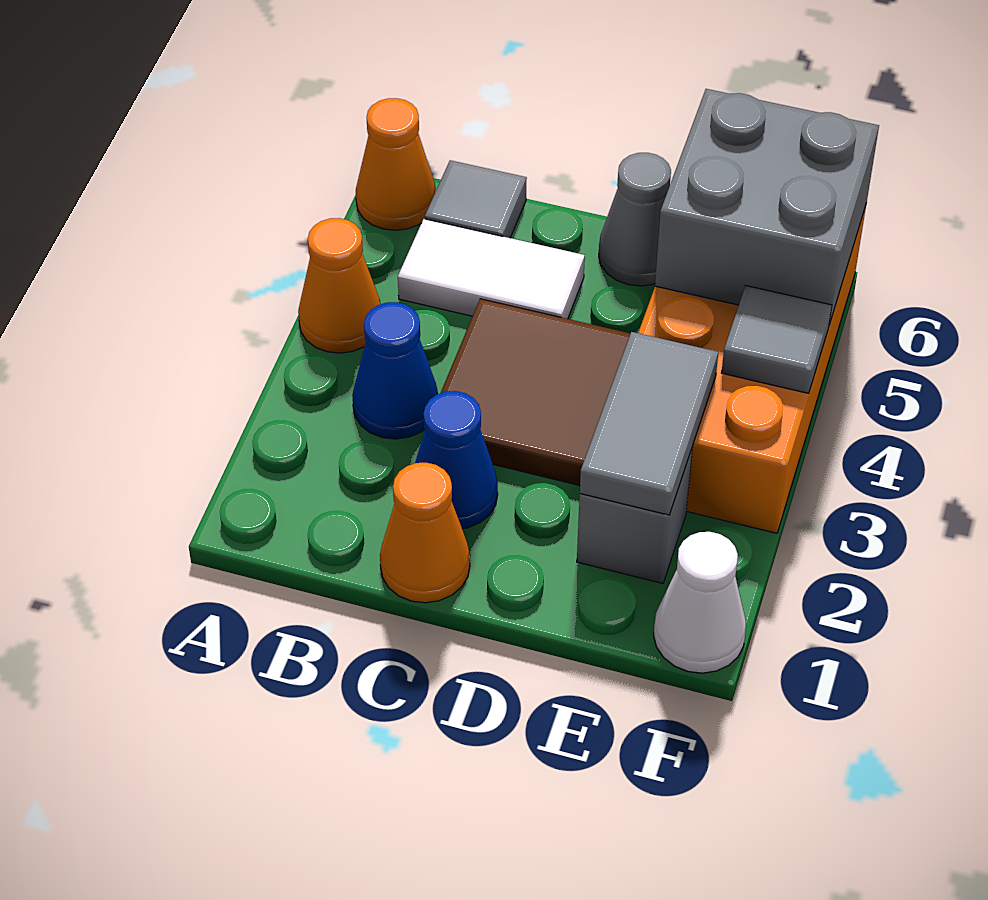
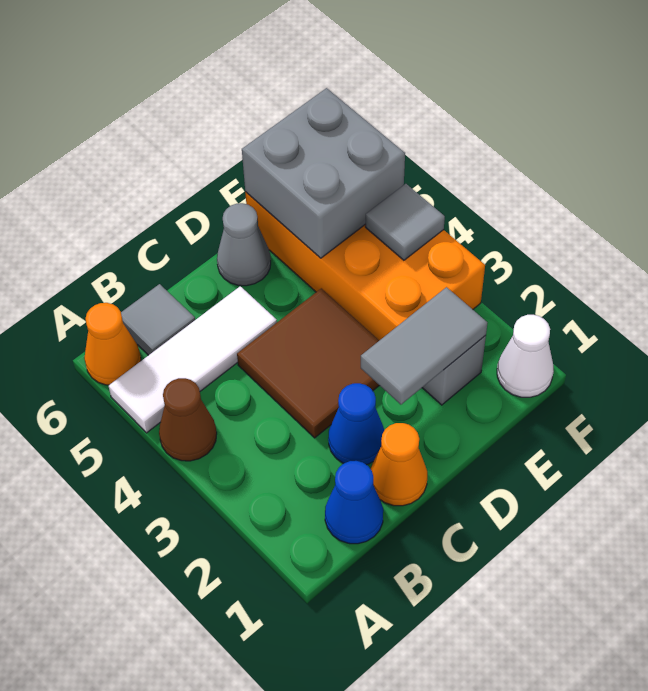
orange 1x1 cone [298,218,381,353] -> brown 1x1 cone [159,378,217,461]
blue 1x1 cone [352,302,438,439] -> blue 1x1 cone moved to [325,461,383,544]
white 1x2 tile [398,219,585,319] -> white 1x3 tile [109,286,277,433]
grey 1x2 tile [580,332,718,515] -> grey 1x2 tile turned to [361,287,487,405]

